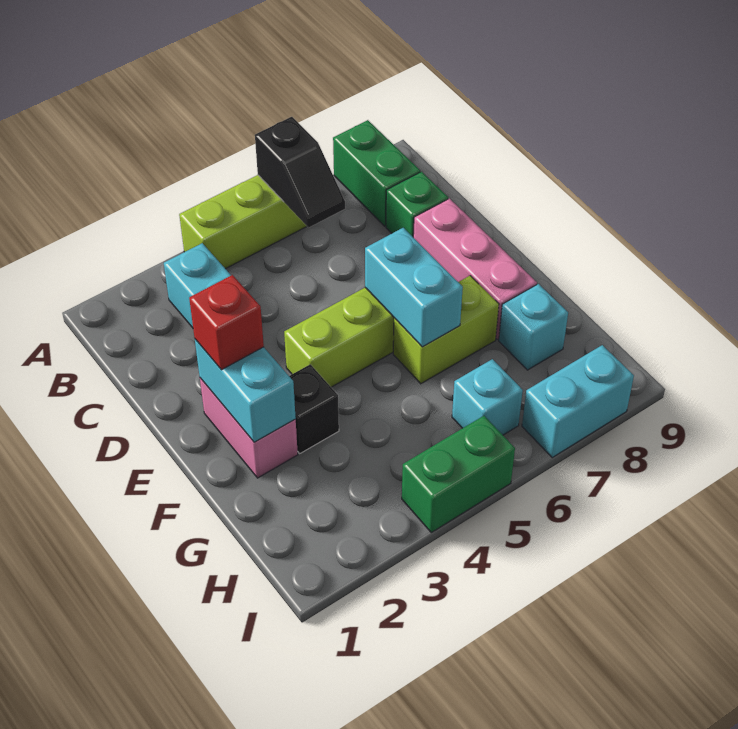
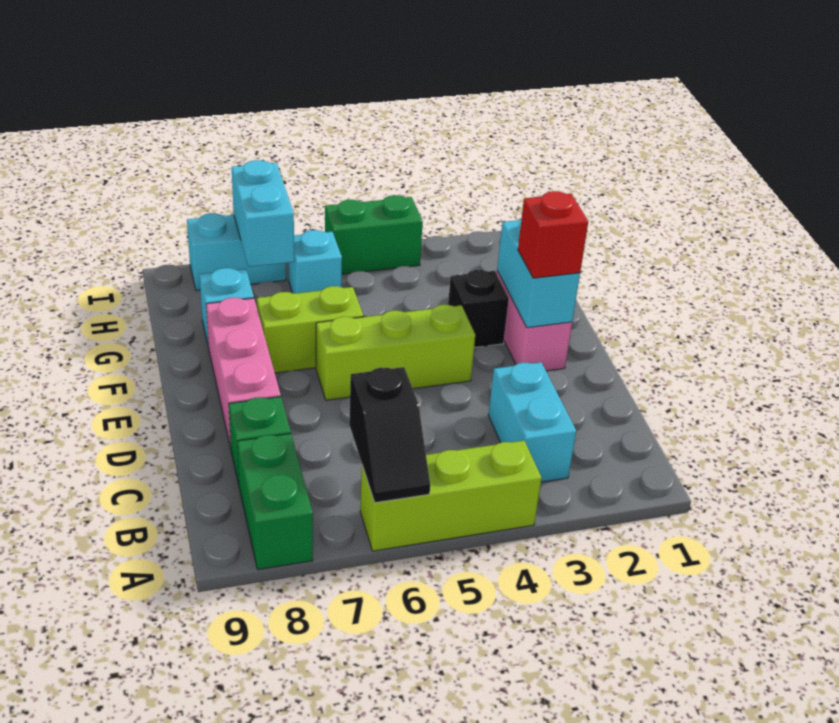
black 1x2 slope [255,117,345,227] -> black 1x2 slope turned to [349,367,430,503]
cyan 1x2 brick [365,228,463,347] -> cyan 1x2 brick moved to [232,160,294,267]

